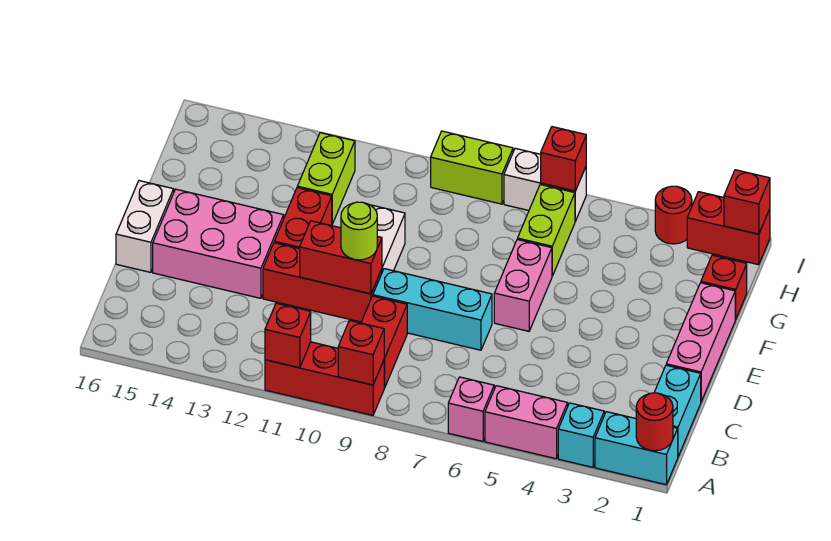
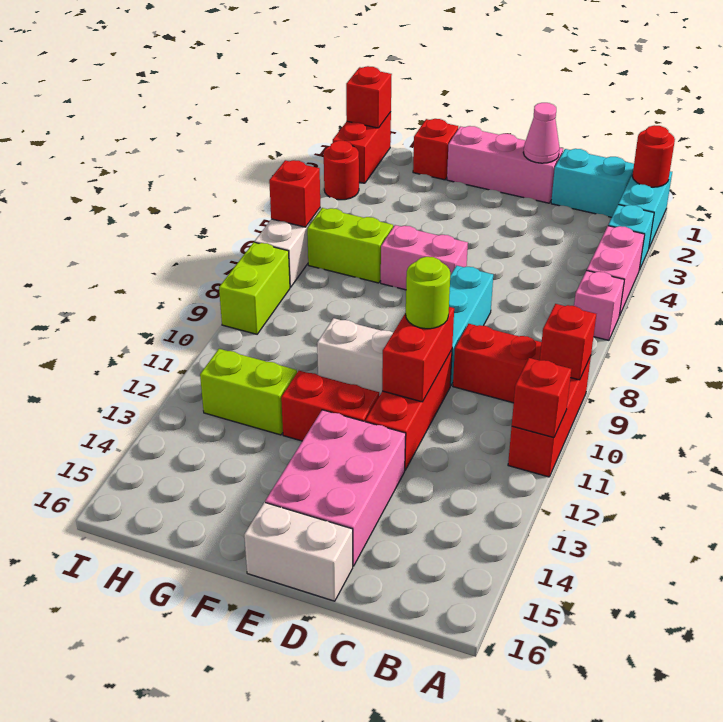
none -> pink 1x1 cone [523,103,560,163]

